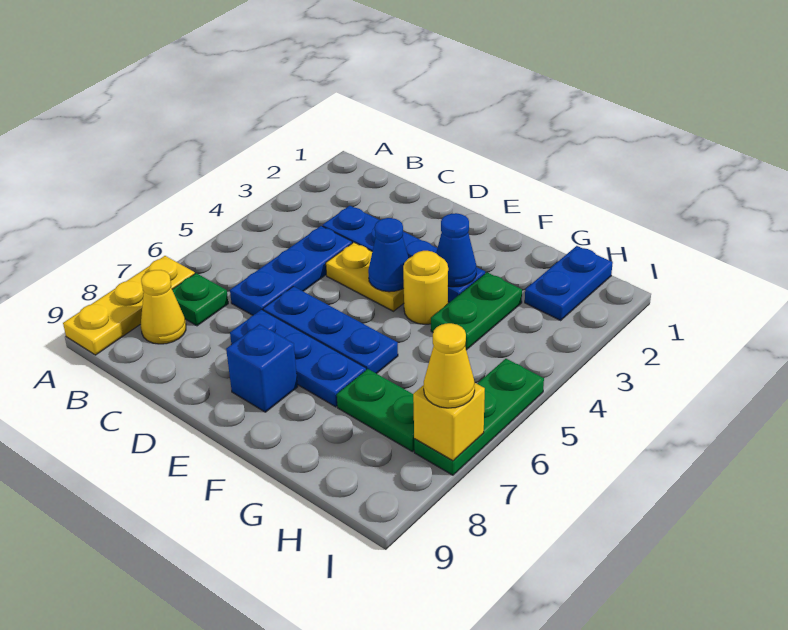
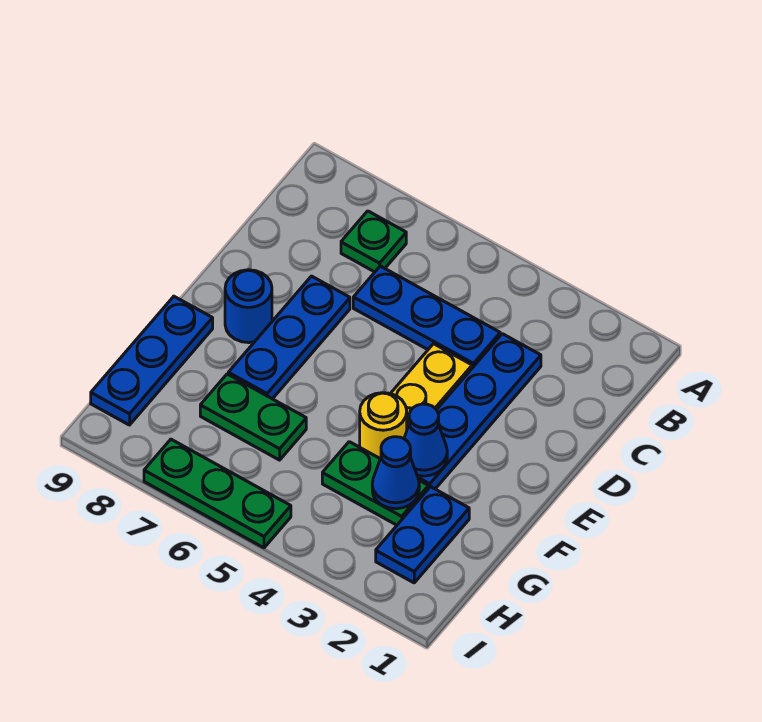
yellow 1x3 plate [63,256,195,355] -> none
yellow 1x1 cone [141,270,186,344] -> none
blue 1x3 plate [263,286,398,374] -> blue 1x3 plate moved to [91,296,213,425]
blue 1x1 cone [368,218,409,292] -> blue 1x1 cone moved to [372,437,419,509]
blue 1x1 brick [226,324,298,412] -> blue 1x1 round brick [225,270,272,343]
green 1x2 plate [337,369,414,452] -> green 1x2 plate turned to [200,374,306,460]
blue 1x2 plate [525,246,613,320] -> blue 1x2 plate turned to [376,487,469,583]
yellow 1x1 brick [413,383,485,461] -> none
yellow 1x1 cone [424,323,475,408] -> none

